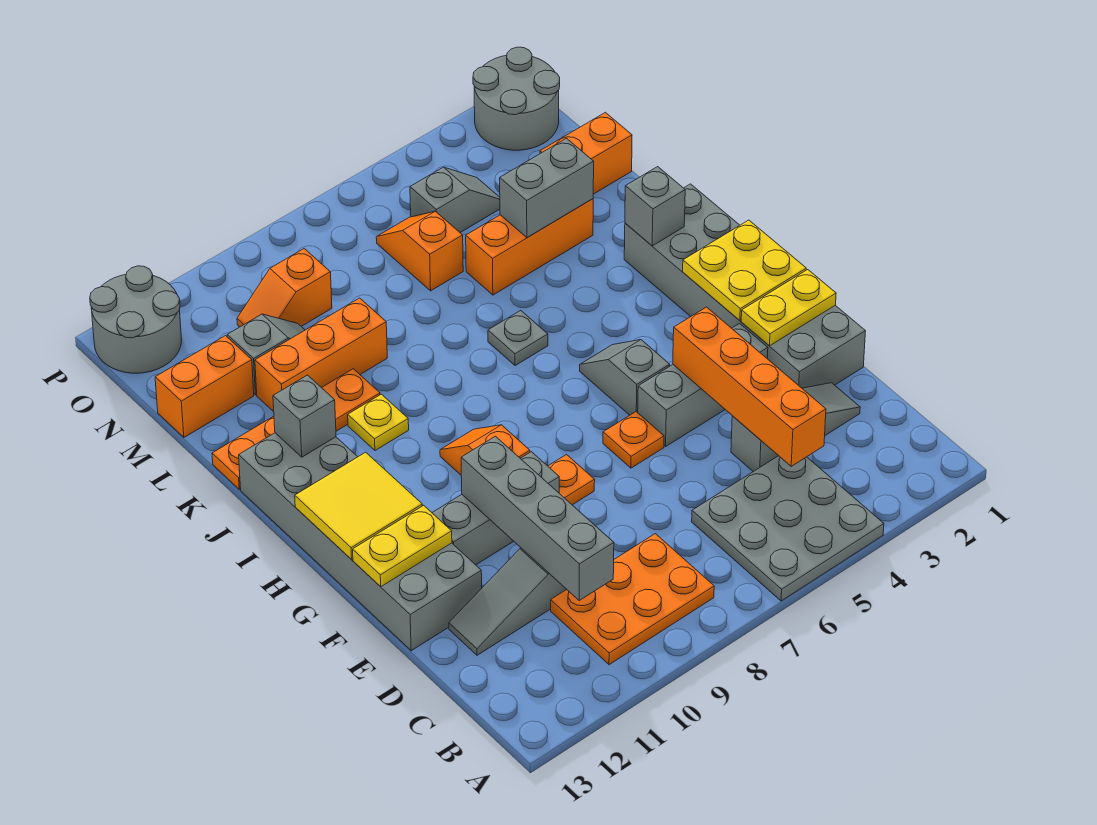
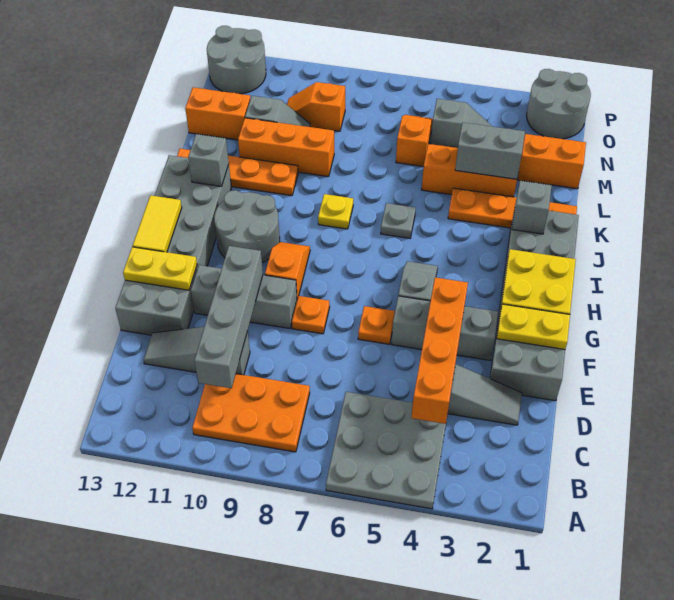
yellow 2x2 tile [295,452,422,560] -> yellow 1x2 tile [133,195,182,252]
none -> grey 2x2 round brick [214,190,280,263]
yellow 1x1 plate [348,394,409,450] -> yellow 1x1 plate moved to [318,194,353,229]
none -> orange 1x4 plate [448,188,577,228]

